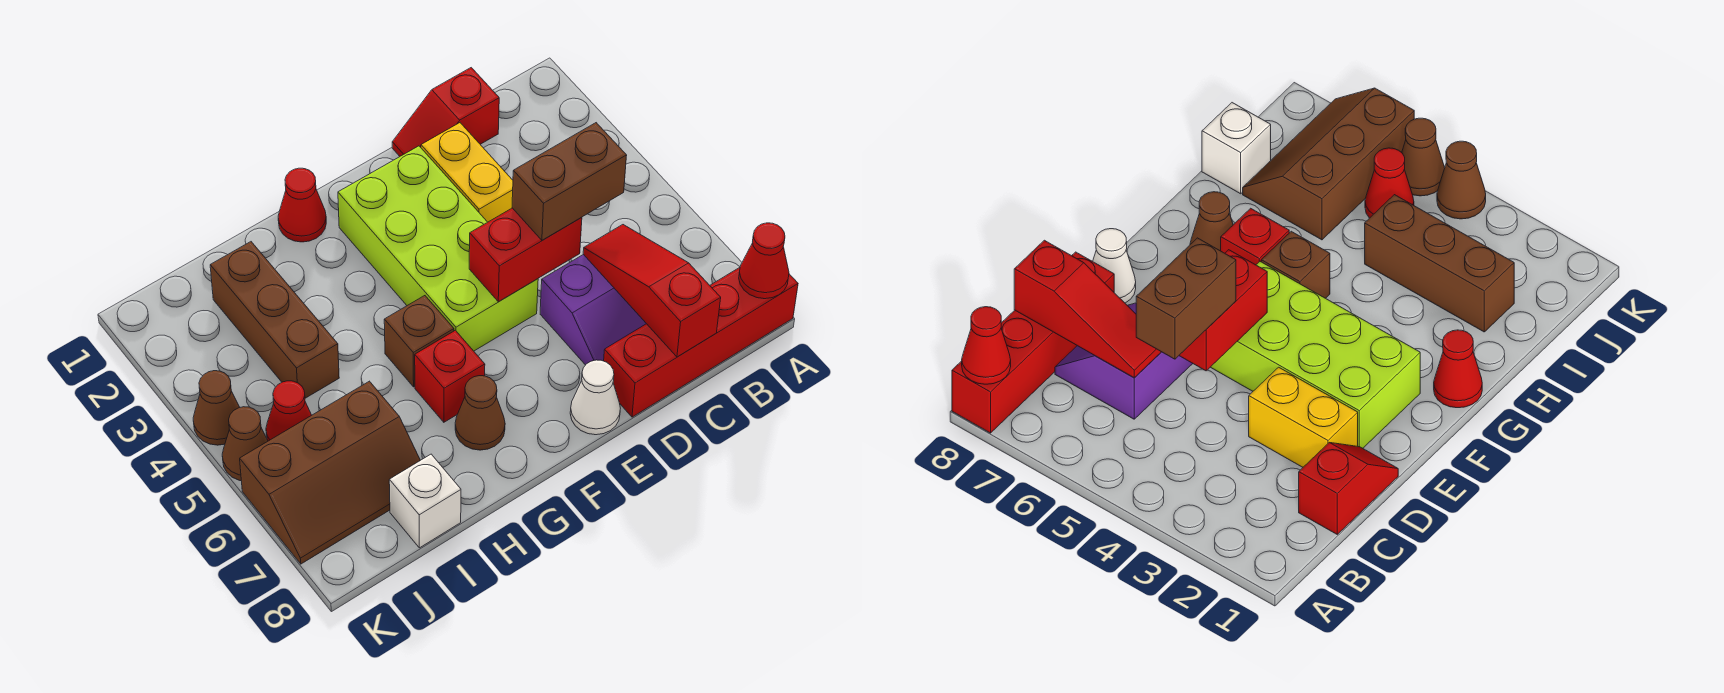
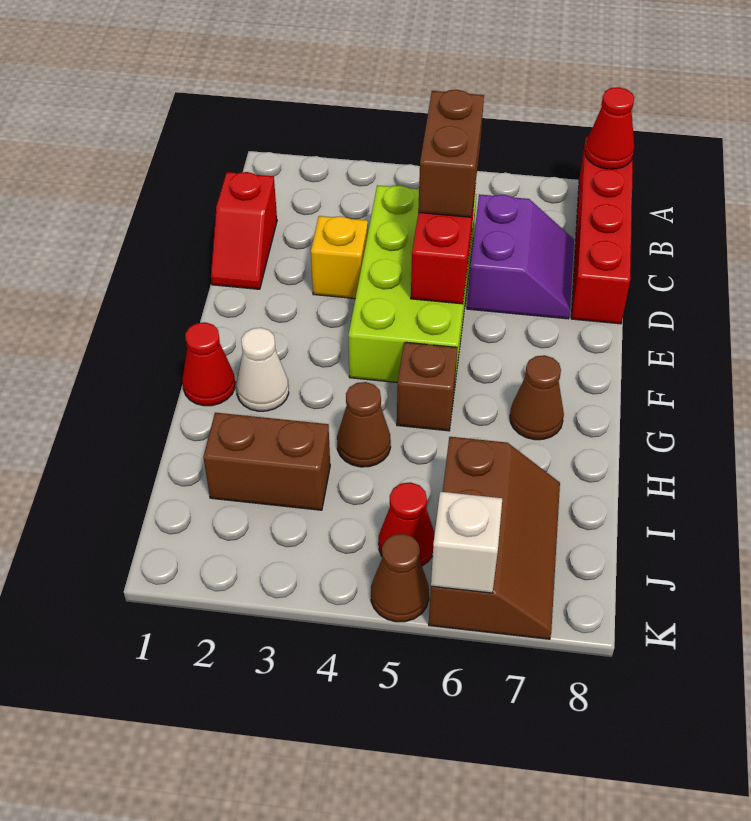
red 1x3 slope [583,225,721,357] -> none
yellow 1x2 brick [421,123,513,222] -> yellow 1x1 brick [311,216,368,298]
lime 2x4 brick [338,146,538,351] -> lime 2x4 brick turned to [348,185,476,383]
white 1x1 cone [570,360,620,435] -> white 1x1 cone moved to [236,328,289,411]
red 1x1 brick [415,330,485,422] -> none
brown 1x3 brick [210,242,339,398] -> brown 1x2 brick [203,413,330,510]
white 1x1 brick [389,454,461,548] -> white 1x1 brick moved to [431,492,502,593]
brown 1x1 cone [193,371,240,445] -> brown 1x1 cone moved to [337,382,391,467]

